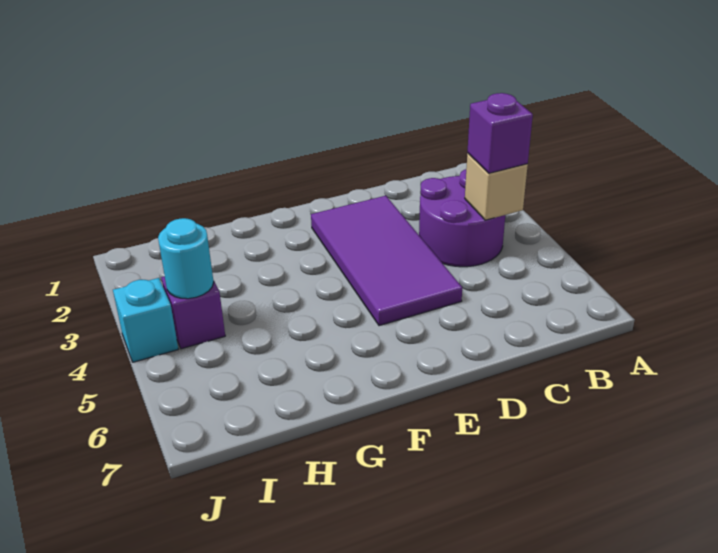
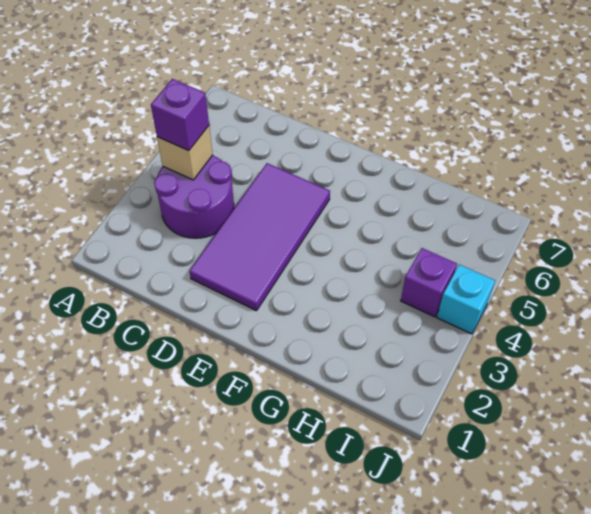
cyan 1x1 round brick [158,218,214,299] -> none

